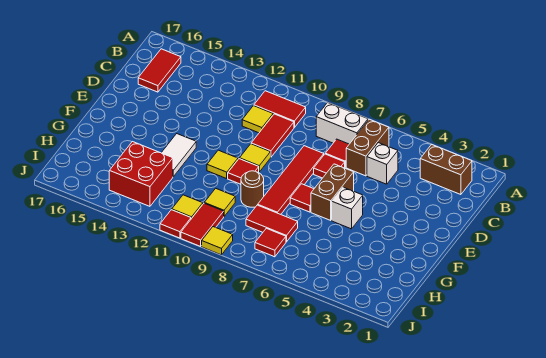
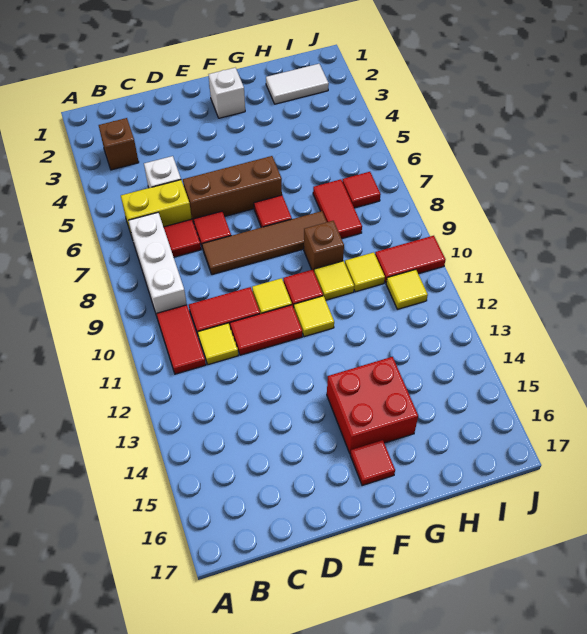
brown 1x2 brick [420,144,472,195] -> brown 1x1 brick [99,118,139,170]
brown 1x2 brick [346,119,389,176] -> yellow 1x2 brick [121,180,192,236]
white 1x2 brick [316,103,368,144] -> white 1x3 brick [128,213,187,316]
red 1x2 tile [138,49,181,92] -> red 1x2 tile moved to [230,305,302,355]
red 1x4 tile [258,146,324,214] -> brown 1x4 tile [202,211,327,275]
brown 1x2 brick [311,164,354,220] -> brown 1x3 brick [183,156,282,223]
white 1x1 brick [332,187,363,229] -> white 1x1 brick moved to [208,68,245,118]
white 1x2 tile [162,134,196,177] -> white 1x2 tile moved to [266,64,329,104]
brown 1x1 round brick [241,171,264,207] -> brown 1x1 brick [304,221,344,271]
red 2x2 brick [109,142,173,206] -> red 2x2 brick moved to [327,357,418,454]
yellow 1x1 tile [202,227,233,255] -> yellow 1x1 tile moved to [314,261,354,300]
red 1x1 tile [160,210,191,238] -> red 1x1 tile moved to [350,440,395,486]

